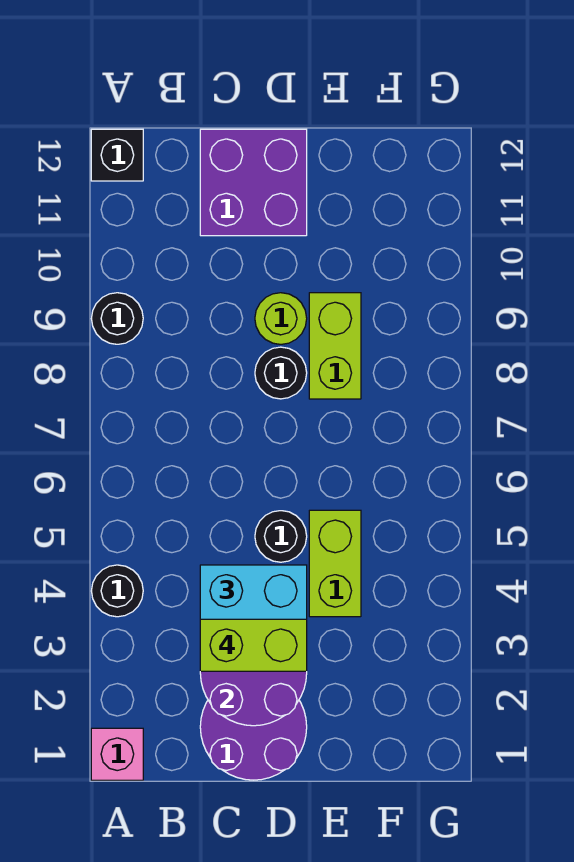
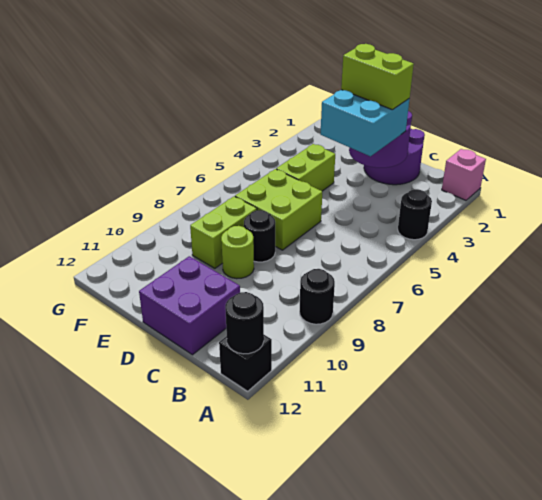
black 1x1 round brick [255,511,307,562] -> black 1x1 round brick moved to [225,292,264,354]
none -> lime 2x2 brick [235,169,322,250]

